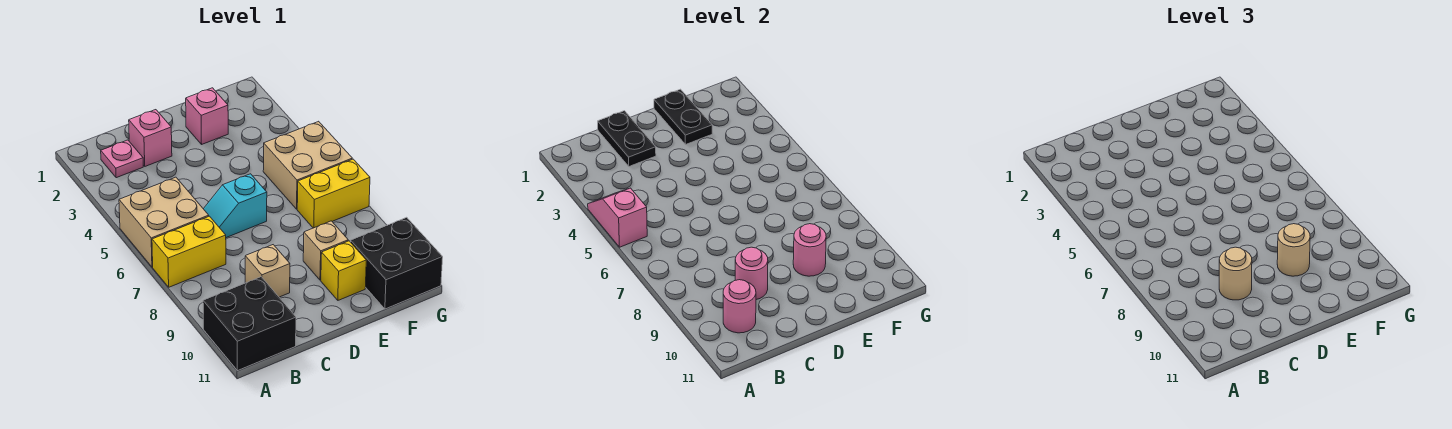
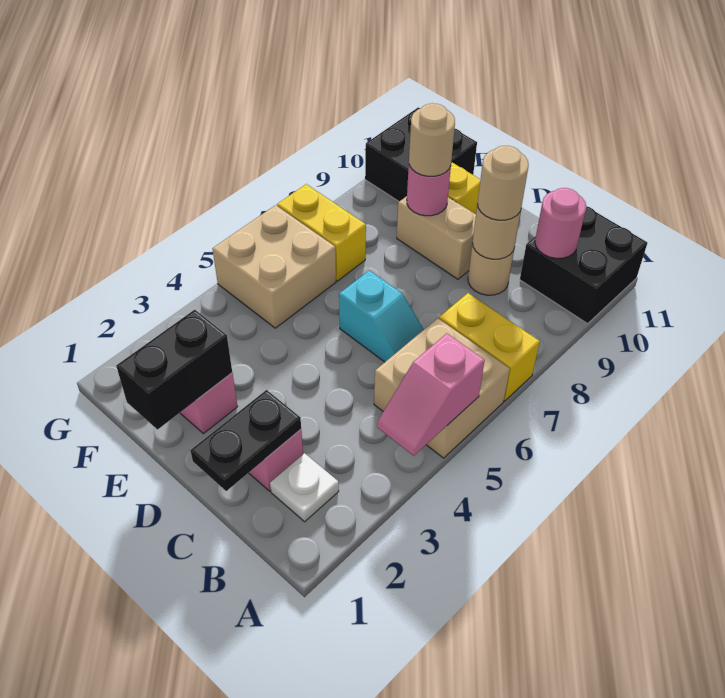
pink 1x1 plate [101,140,143,178] -> white 1x1 plate [270,453,339,522]
tan 1x1 brick [245,245,290,297] -> tan 1x1 round brick [468,243,514,295]
pink 1x1 round brick [735,247,768,300] -> tan 1x1 round brick [473,204,521,259]
black 1x2 plate [654,89,712,144] -> black 1x2 brick [116,310,232,430]
tan 1x1 brick [303,221,348,280] -> tan 1x2 brick [397,196,476,279]

